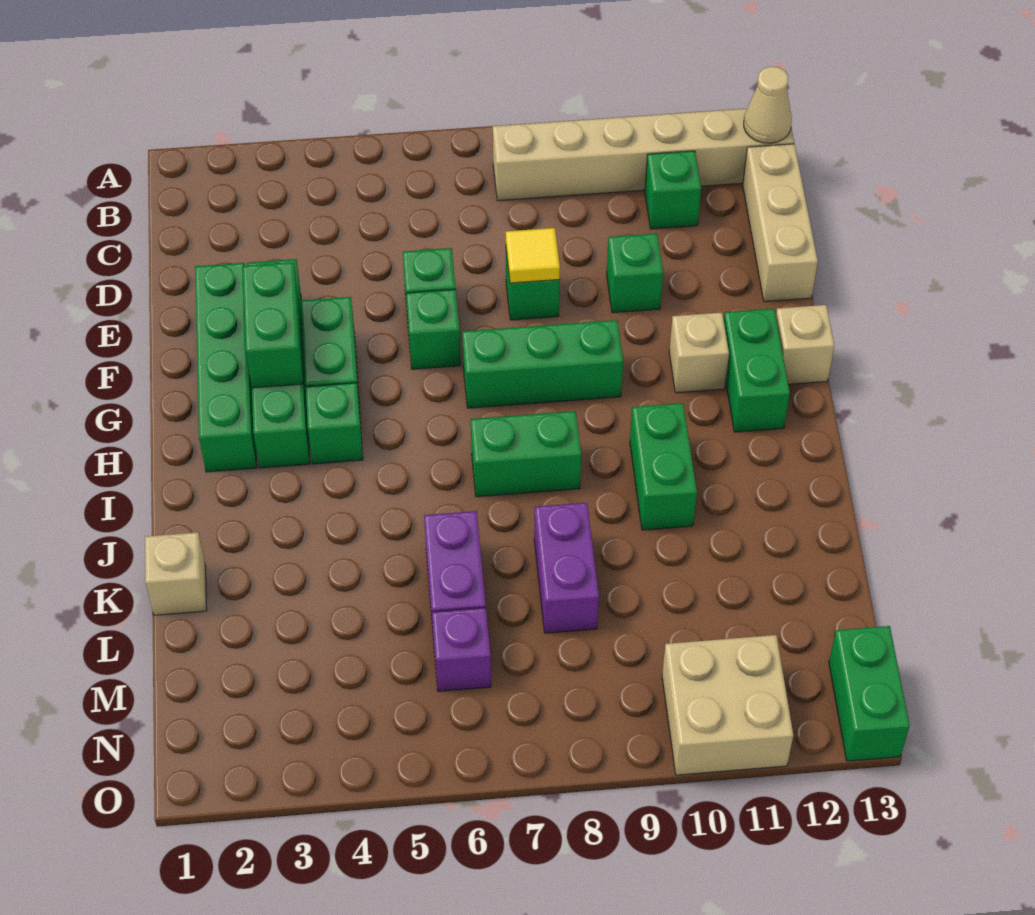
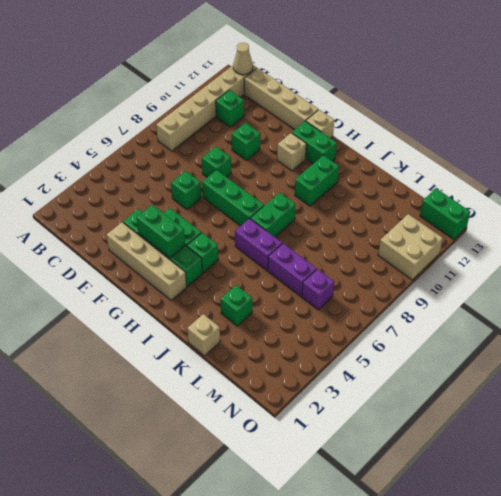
tan 1x3 brick [743,144,818,302] -> tan 1x4 brick [244,68,318,130]
green 1x4 brick [195,263,257,472] -> tan 1x4 brick [107,222,187,300]
yellow 1x1 tile [506,228,560,283] -> none
green 1x1 brick [406,289,461,369] -> green 1x1 brick moved to [221,285,252,326]
green 1x3 brick [462,320,623,408] -> green 1x3 brick turned to [202,170,264,226]
green 1x2 brick [630,403,697,530] -> green 1x2 brick turned to [295,155,339,206]
purple 1x2 brick [534,503,599,633] -> purple 1x2 brick moved to [235,218,282,271]

